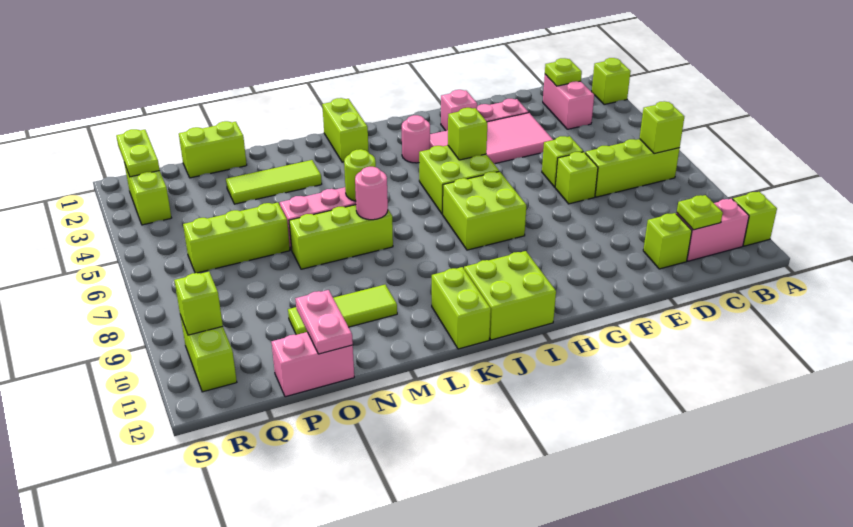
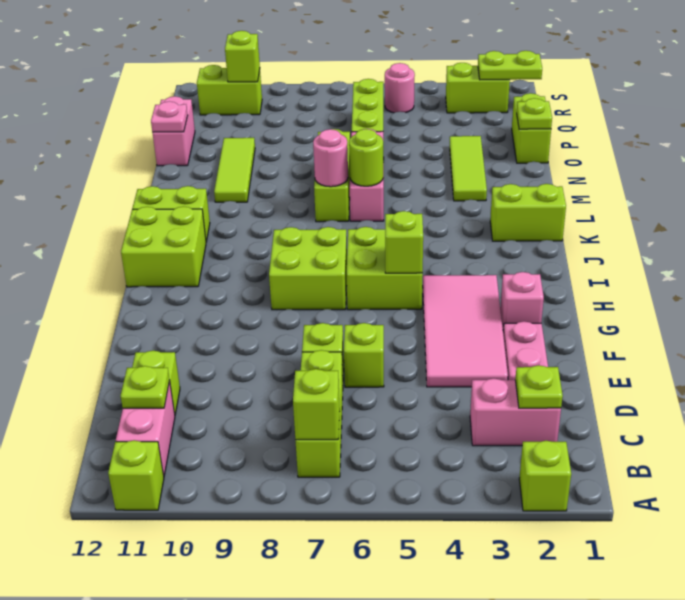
pink 1x1 round brick [402,115,430,163] -> pink 1x1 round brick moved to [385,63,415,113]
none -> lime 1x1 plate [517,98,552,129]
pink 1x2 plate [295,290,353,354] -> pink 1x1 plate [151,101,188,132]

